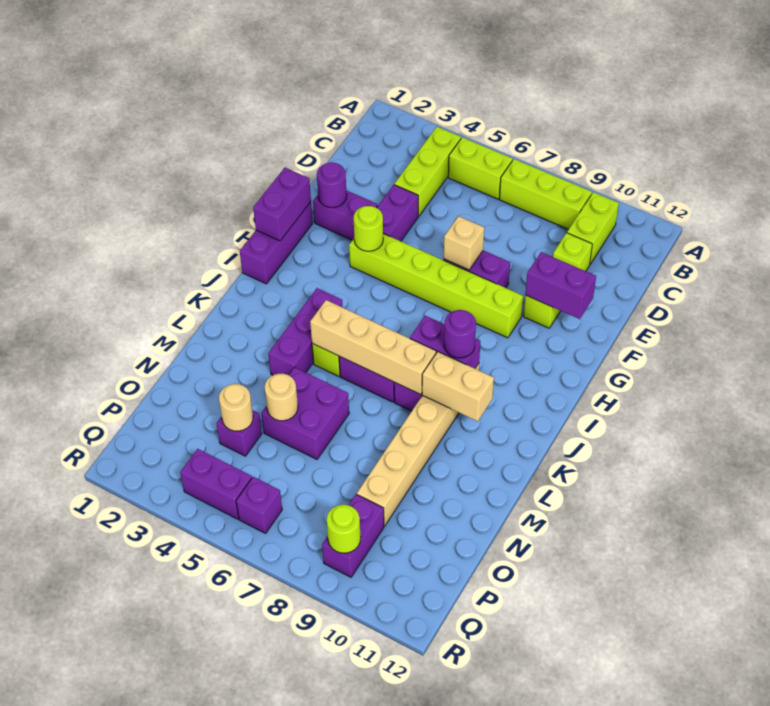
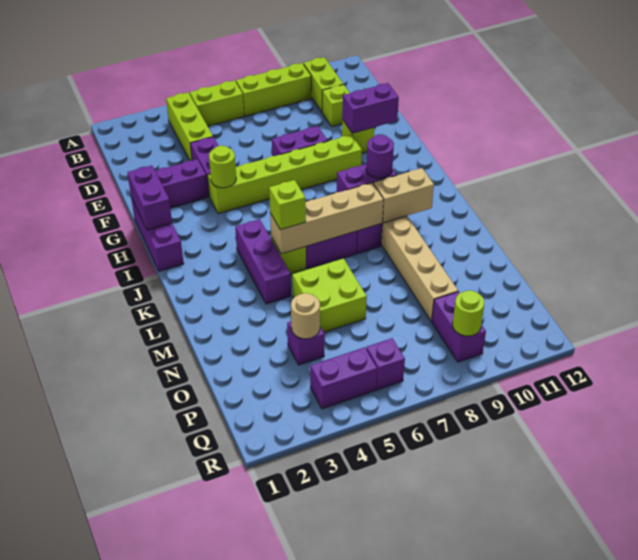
purple 1x1 round brick [317,162,347,208] -> none
tan 1x1 brick [444,216,484,270] -> none
none -> lime 1x1 brick [269,180,306,230]
purple 2x2 brick [261,367,349,459] -> lime 2x2 brick [292,258,367,332]
tan 1x1 round brick [265,374,298,421] -> none

